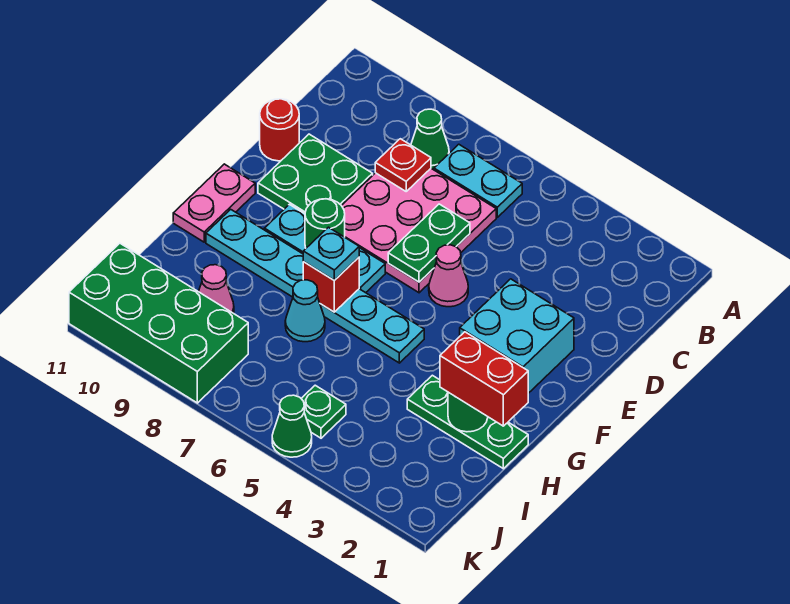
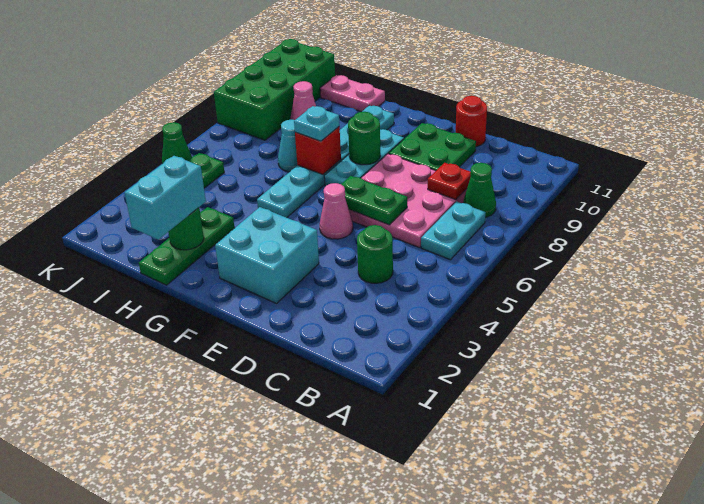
none -> green 1x1 round brick [357,225,393,283]
pink 1x2 plate [173,164,255,242] -> pink 1x2 plate moved to [320,75,385,112]
red 1x2 brick [440,332,528,426] -> cyan 1x2 brick [125,156,206,240]

